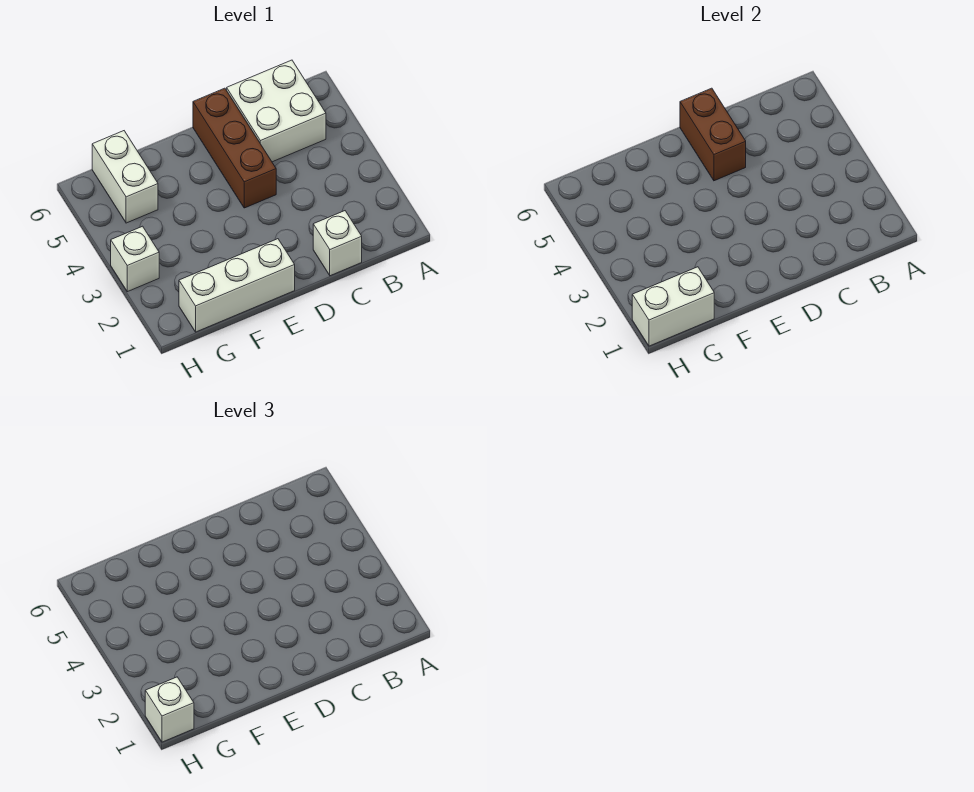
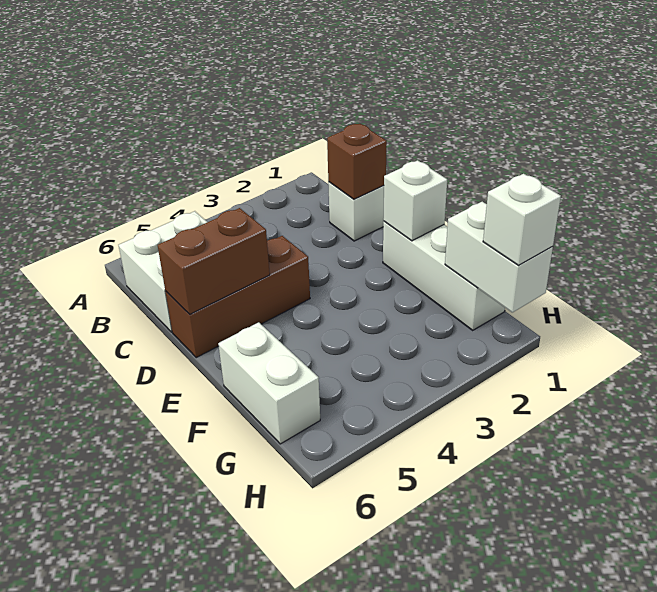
none -> brown 1x1 brick [327,124,387,199]
white 1x2 brick [92,131,158,223] -> white 1x2 brick turned to [218,322,320,444]
white 1x1 brick [111,226,159,292] -> white 1x1 brick moved to [383,160,447,241]

